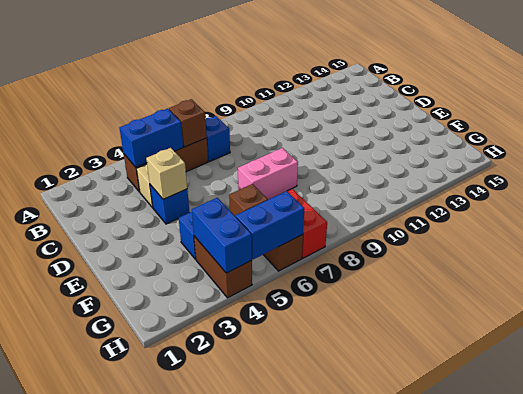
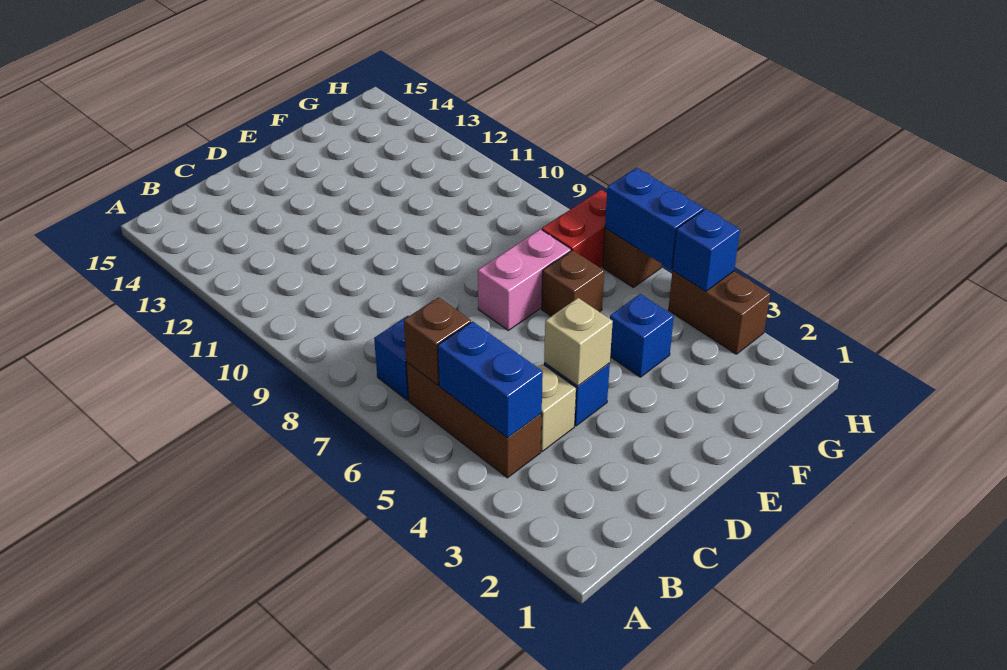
pink 1x2 brick [238,148,298,200] -> pink 1x2 brick turned to [478,229,571,330]
brown 1x2 brick [194,236,252,298] -> brown 1x2 brick turned to [668,271,770,354]
blue 1x2 brick [192,198,252,273] -> blue 1x1 brick [672,209,740,291]

